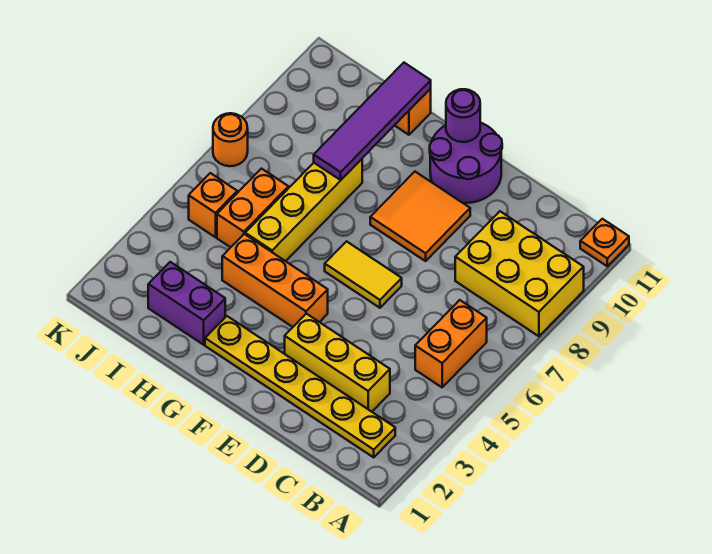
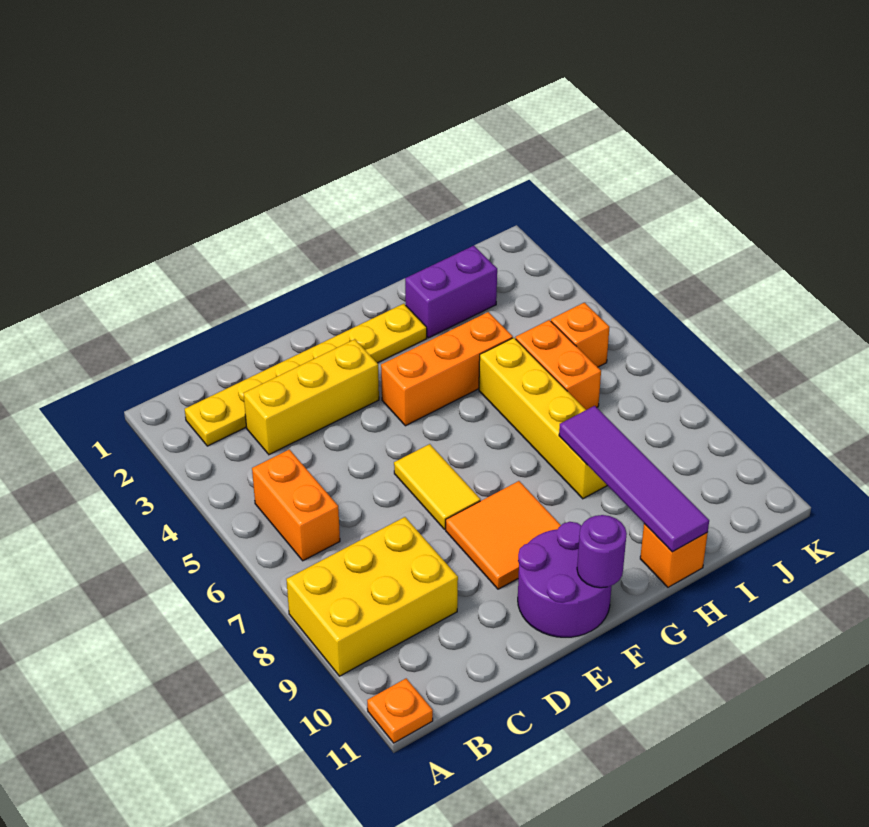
yellow 1x2 tile [325,241,402,308] -> yellow 1x2 tile turned to [394,444,480,529]
orange 1x1 round brick [213,113,248,166] -> none

